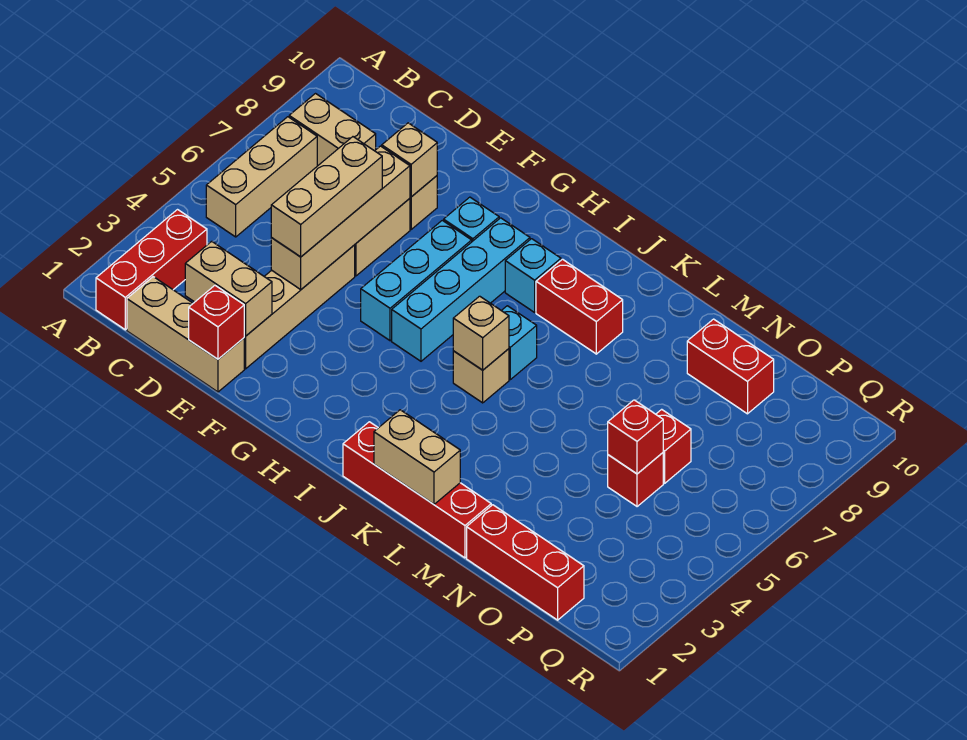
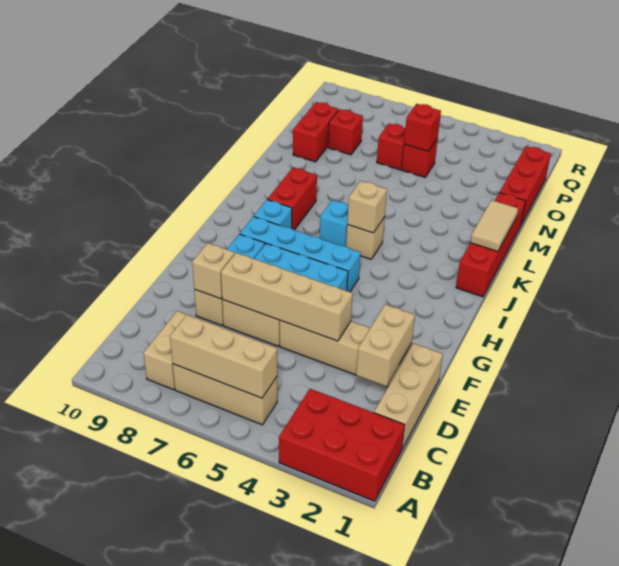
red 1x3 brick [96,210,207,330] -> red 2x3 brick [279,389,405,501]
red 1x1 brick [189,286,244,359] -> red 1x1 brick moved to [328,109,363,155]
tan 1x3 brick [271,137,382,257] -> tan 1x3 brick moved to [170,315,277,398]
tan 1x2 brick [374,410,460,504] -> tan 1x2 tile [470,200,518,252]

